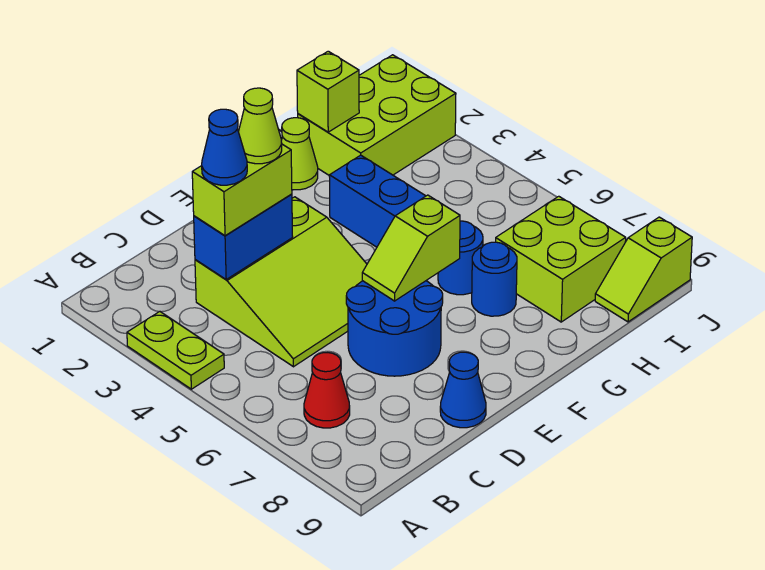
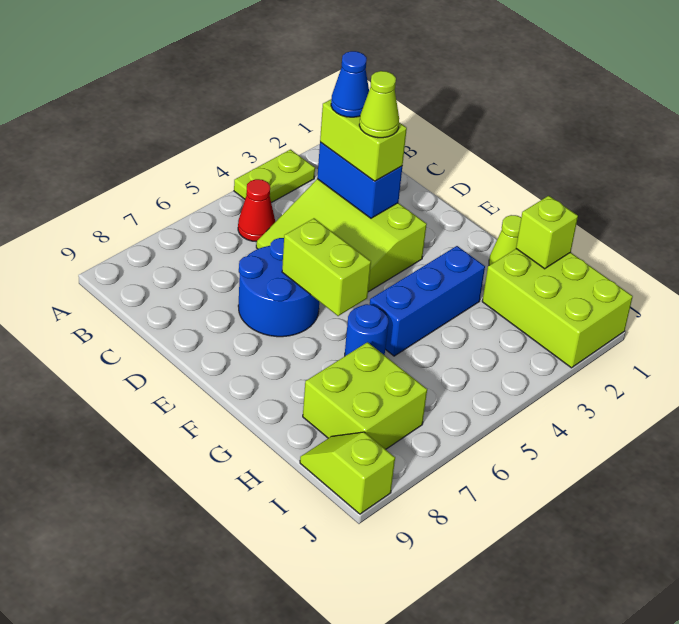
red 1x1 cone [304,353,350,428] -> red 1x1 cone moved to [238,179,275,242]
blue 1x1 cone [440,352,486,428] -> none
lime 1x2 slope [362,195,460,301] -> lime 1x2 brick [282,218,371,316]
blue 1x1 round brick [472,242,517,316] -> none

